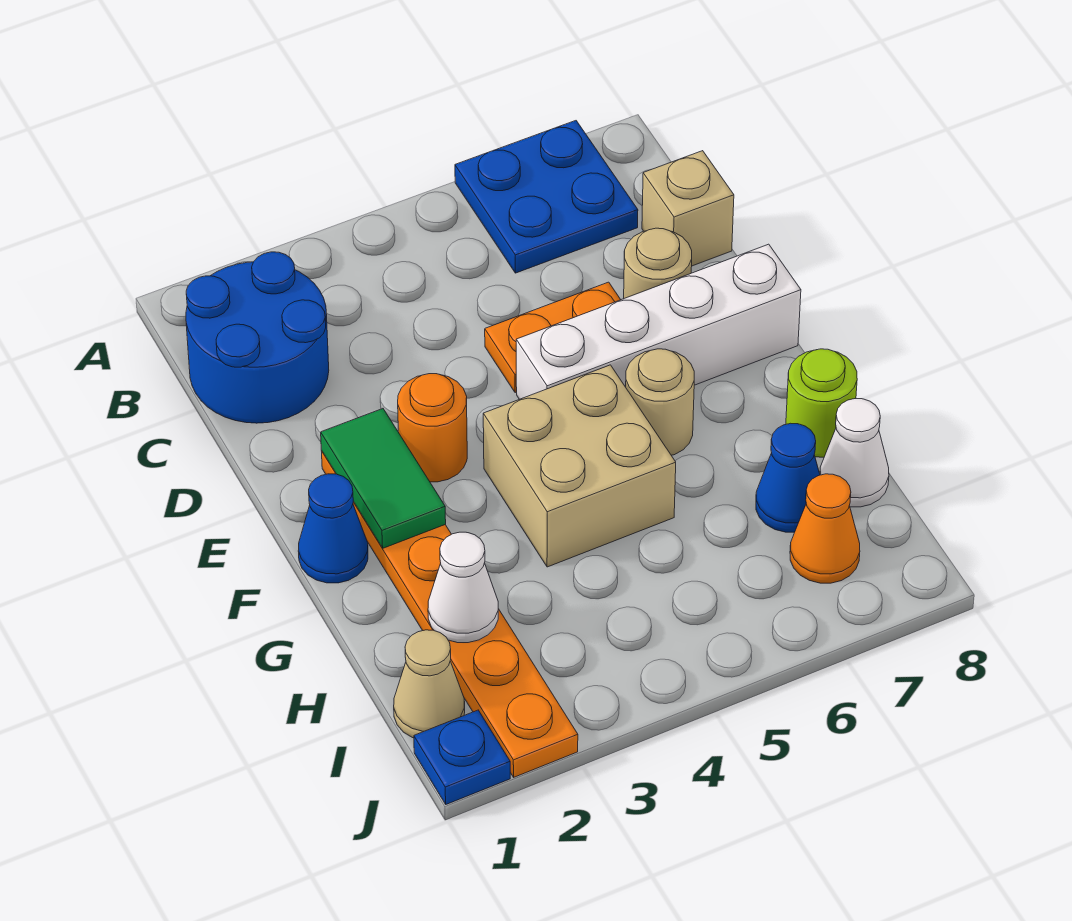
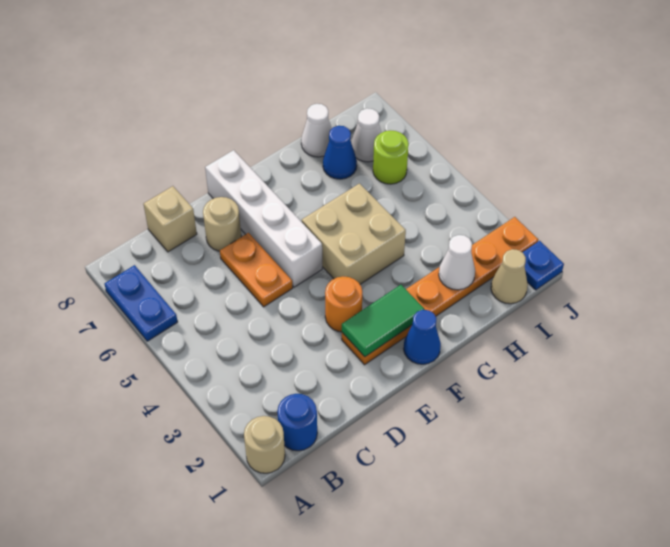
blue 2x2 plate [455,121,638,273] -> blue 1x2 plate [105,265,178,341]
blue 2x2 round brick [186,252,329,423] -> blue 1x1 round brick [277,394,317,451]
tan 1x1 round brick [626,349,694,455] -> tan 1x1 round brick moved to [244,416,285,473]
lime 1x1 round brick [786,349,857,457] -> lime 1x1 round brick moved to [373,131,409,184]
orange 1x1 cone [790,474,860,583] -> white 1x1 cone [351,108,381,162]

